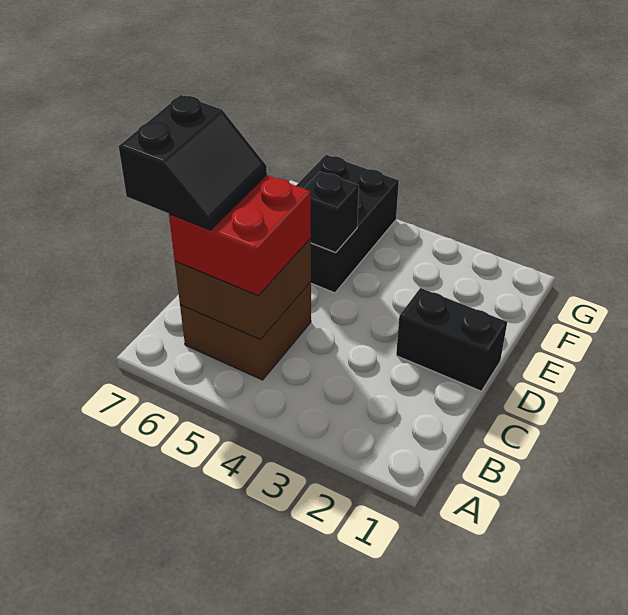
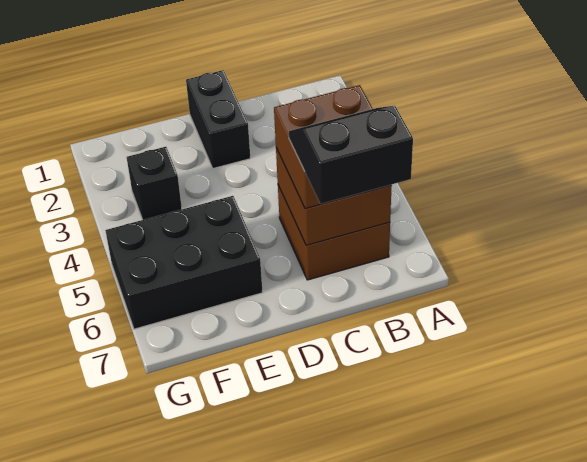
red 2x2 brick [169,175,311,296] -> brown 2x2 brick [274,85,390,209]
black 1x1 brick [304,171,359,252] -> black 1x1 brick moved to [127,147,182,220]

